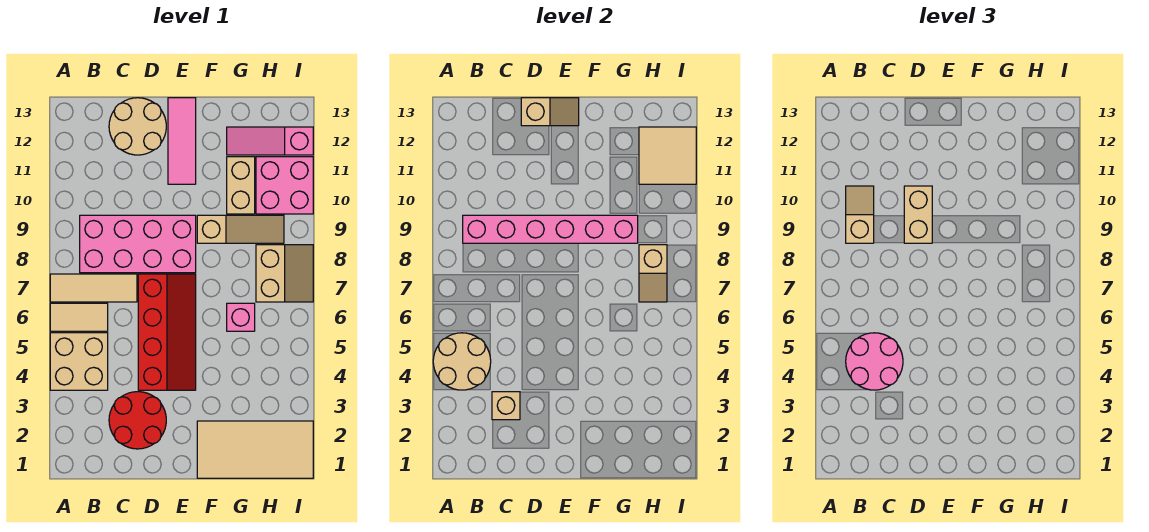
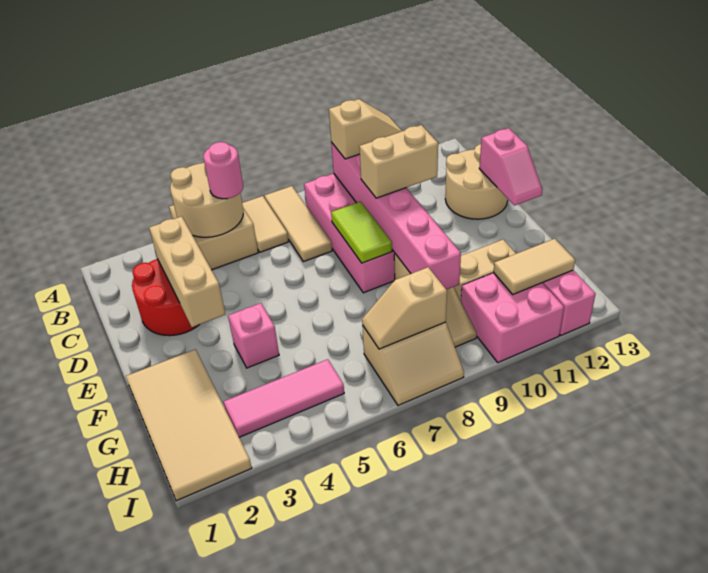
pink 2x2 round brick [846,333,903,390] -> pink 1x1 round brick [203,142,243,199]
tan 1x1 brick [492,392,520,420] -> tan 1x3 brick [149,216,225,327]
red 2x4 slope [138,274,196,390] -> none
none -> lime 1x2 tile [331,202,392,263]
tan 1x2 slope [521,98,579,126] -> pink 1x2 slope [479,128,542,205]
pink 1x3 tile [168,98,196,184] -> pink 1x3 tile moved to [224,359,344,437]
pink 1x1 brick [227,303,255,331] -> pink 1x1 brick moved to [228,303,279,368]
tan 2x2 tile [639,127,696,184] -> tan 1x2 tile [493,239,575,294]

